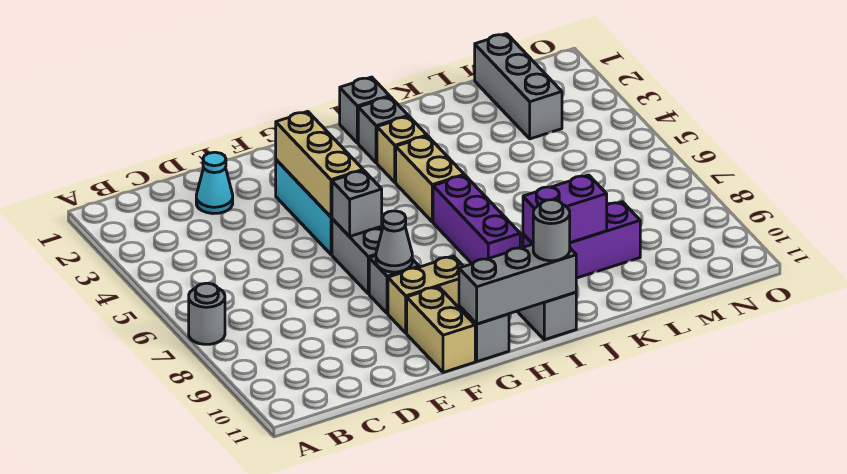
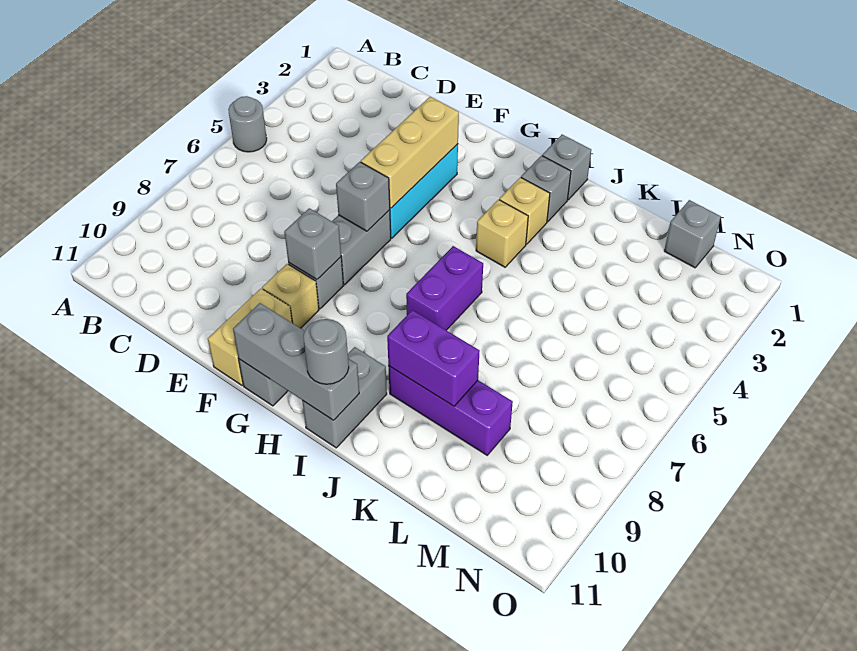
grey 1x1 round brick [189,283,225,344] -> grey 1x1 round brick moved to [228,96,267,152]
cyan 1x1 cone [196,152,233,214] -> none
grey 1x1 cone [376,211,412,272] -> grey 1x1 brick [284,208,341,280]
tan 1x2 brick [388,256,464,333] -> tan 1x1 brick [262,264,319,328]
tan 1x2 brick [396,136,464,222] -> tan 1x1 brick [476,200,528,267]
purple 1x3 brick [433,175,520,264] -> purple 1x2 brick [406,246,483,330]
grey 1x3 brick [475,34,562,139] -> grey 1x1 brick [664,200,721,268]

